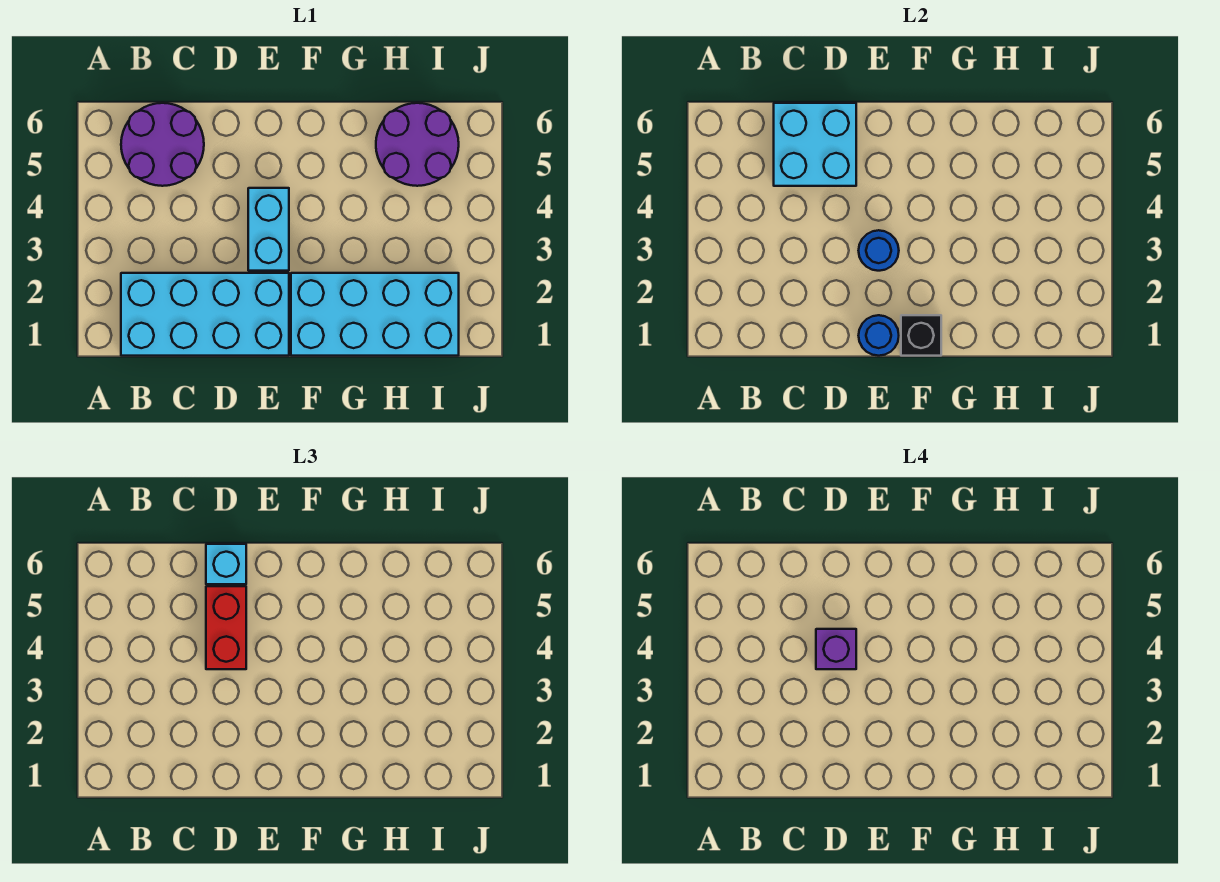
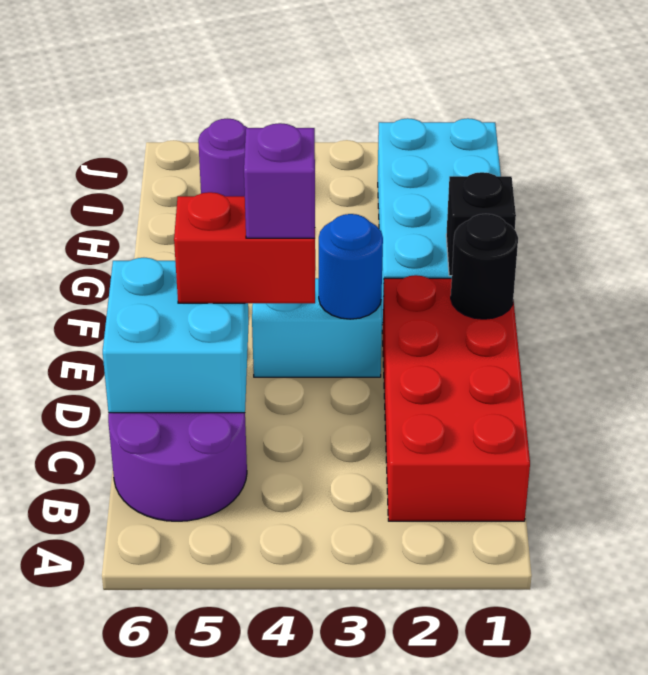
cyan 2x4 brick [121,273,289,356] -> red 2x4 brick [383,275,530,521]
cyan 1x1 brick [206,544,246,584] -> none
blue 1x1 round brick [859,315,899,356] -> black 1x1 round brick [451,214,518,319]
purple 2x2 round brick [376,103,459,186] -> purple 1x1 round brick [198,119,247,196]

